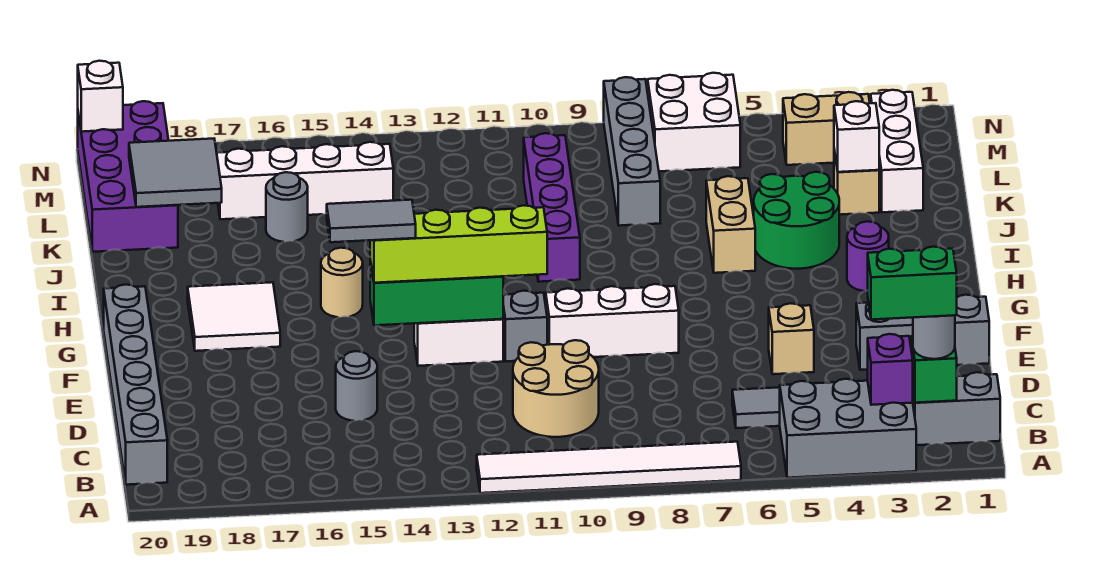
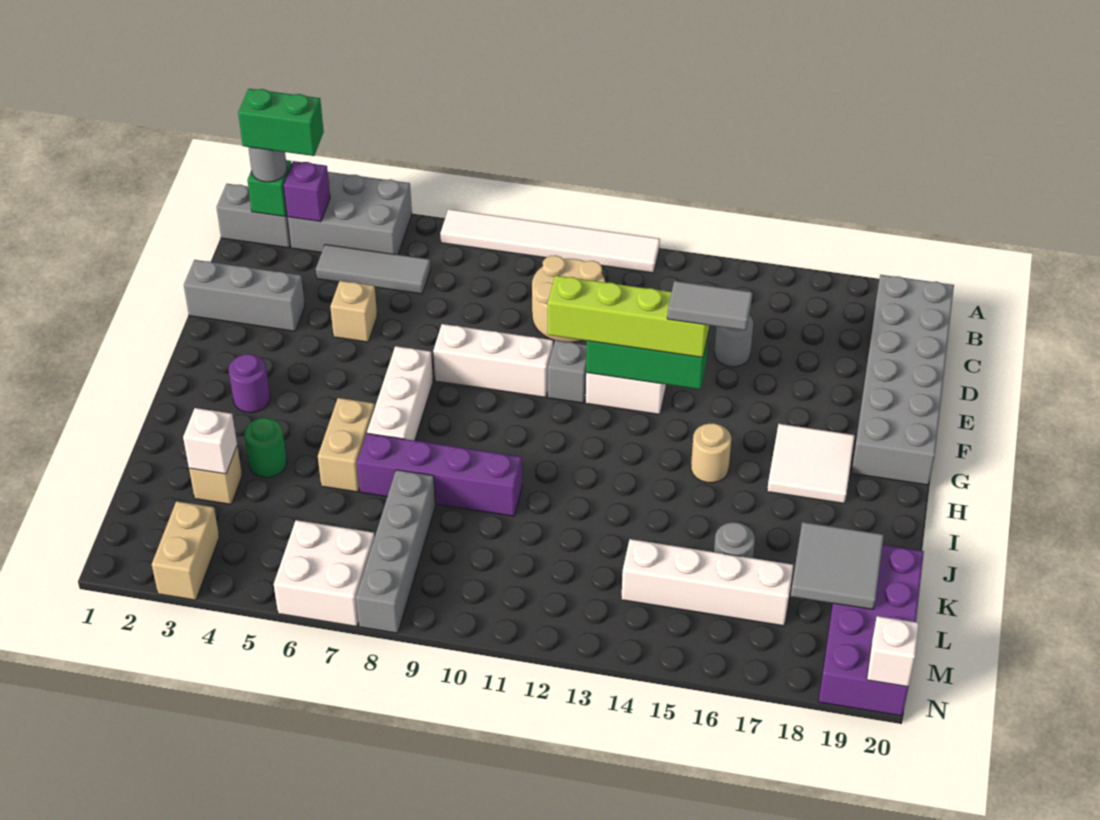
grey 1x6 brick [104,285,167,485] -> grey 2x6 brick [851,275,954,485]
green 2x2 round brick [754,172,839,269] -> green 1x1 round brick [244,418,287,477]
purple 1x4 brick [524,133,580,282] -> purple 1x4 brick turned to [357,433,522,516]
white 1x3 brick [871,90,923,212] -> white 1x3 brick moved to [367,346,433,441]
tan 1x2 brick [783,92,870,165] -> tan 1x2 brick turned to [152,501,219,600]

